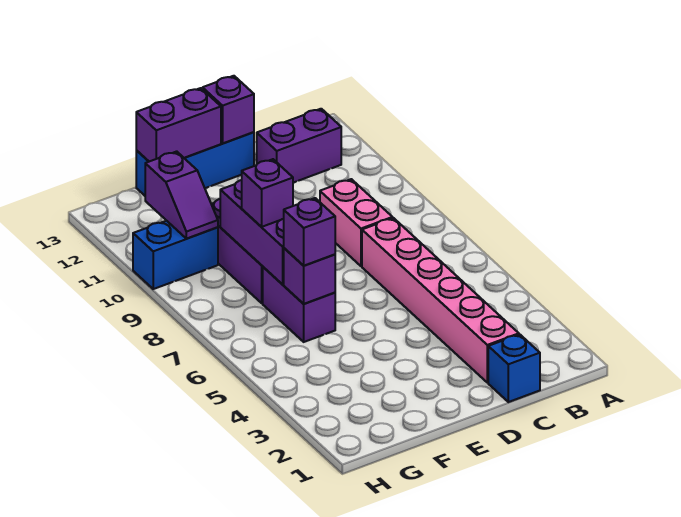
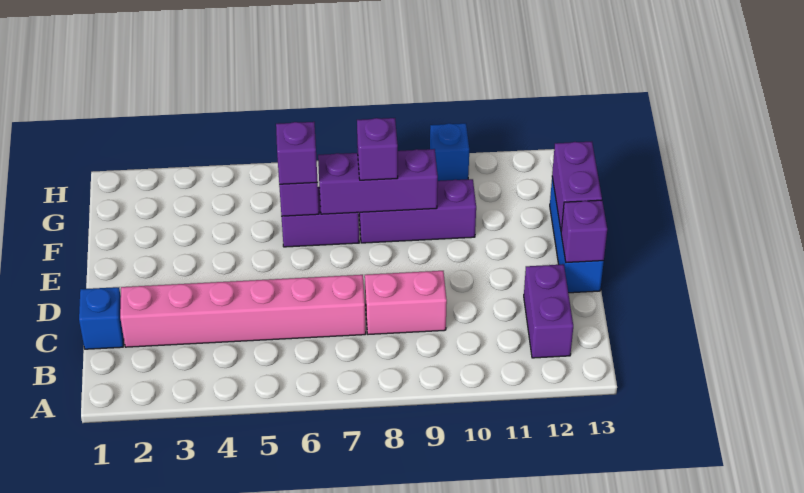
blue 1x2 brick [133,221,218,289] -> blue 1x1 brick [430,123,469,181]
purple 1x2 slope [145,151,218,239] -> none

